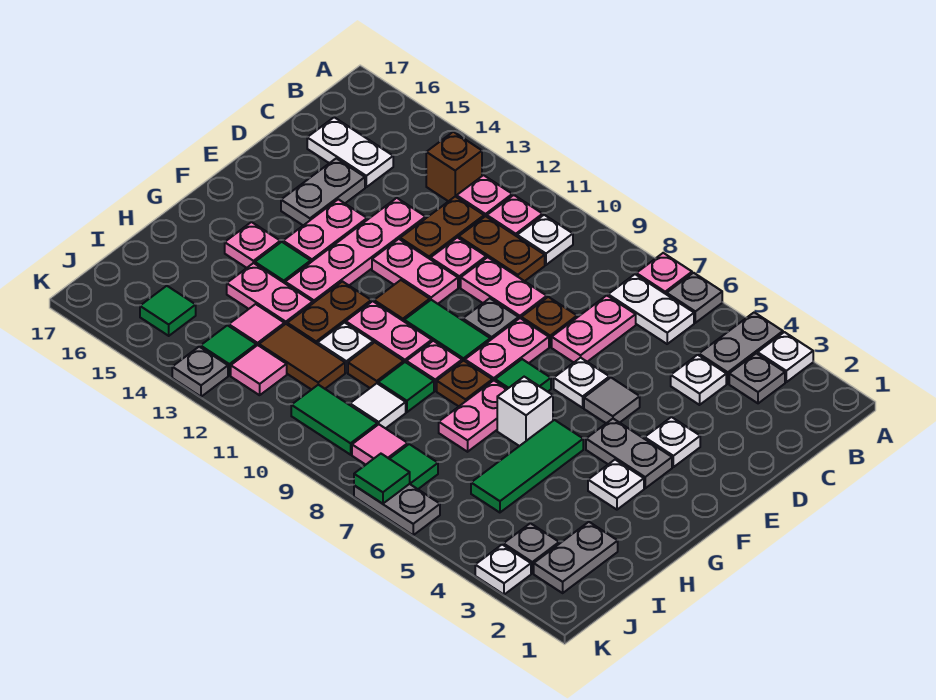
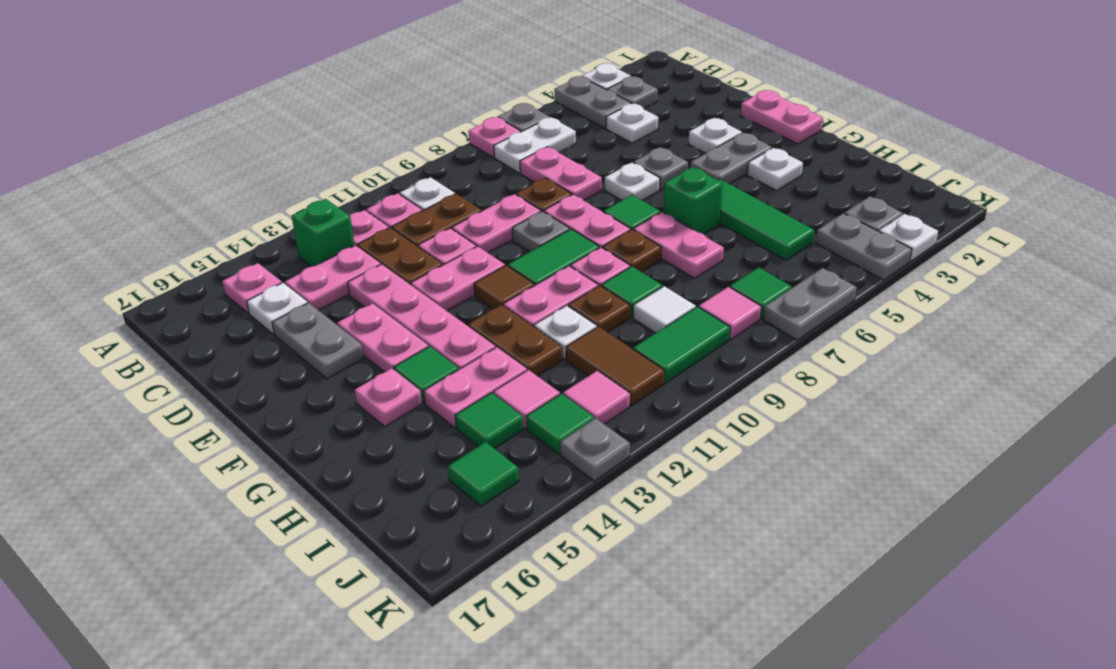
brown 1x1 brick [426,132,482,201] -> green 1x1 brick [292,199,354,267]
none -> pink 1x1 plate [222,263,282,313]
none -> pink 1x2 plate [285,245,381,310]
white 1x2 plate [307,117,393,187] -> white 1x1 plate [247,283,307,334]
none -> pink 1x2 plate [741,90,823,144]
grey 1x1 tile [584,378,640,423] -> grey 1x1 plate [634,147,688,190]
white 1x1 brick [497,377,553,446] -> green 1x1 brick [664,167,723,234]
brown 1x1 tile [348,342,404,388] -> brown 1x1 plate [568,286,630,332]
grey 1x2 plate [534,522,618,593] -> grey 1x2 plate moved to [816,213,912,280]
brown 1x2 tile [259,324,345,390] -> brown 1x2 tile turned to [566,327,665,406]
green 1x1 tile [354,454,410,504] -> green 1x1 tile moved to [455,393,523,449]

